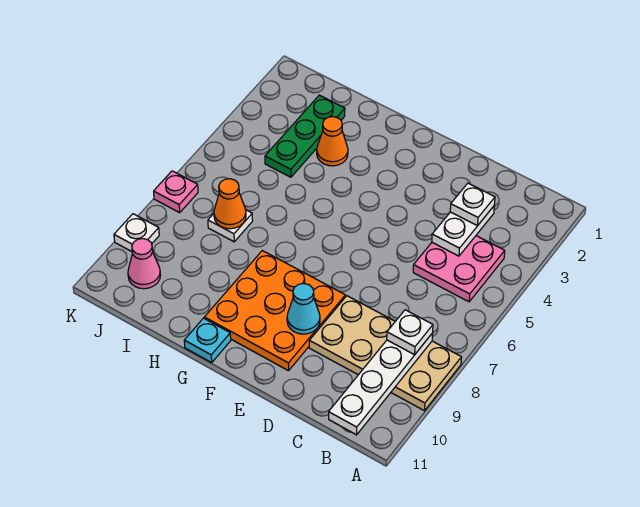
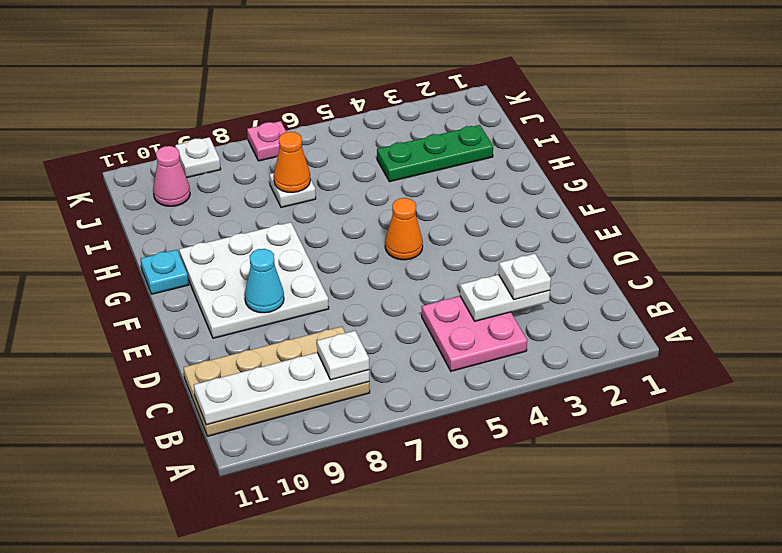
tan 2x4 plate [309,296,461,411] -> tan 2x4 plate turned to [183,327,370,436]
orange 3x3 plate [204,251,345,371] -> white 3x3 plate [179,222,329,338]
orange 1x1 cone [317,117,348,166] -> orange 1x1 cone moved to [385,198,423,260]

